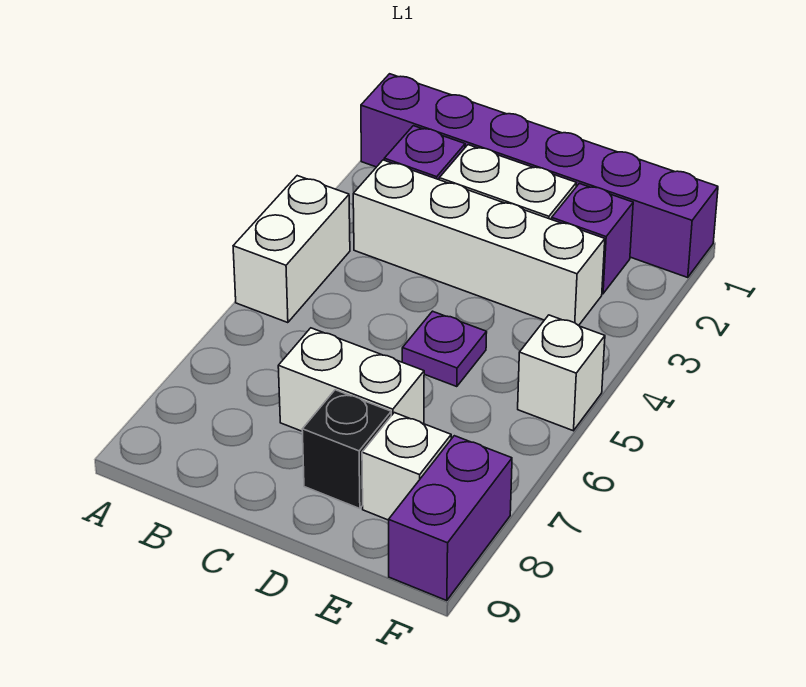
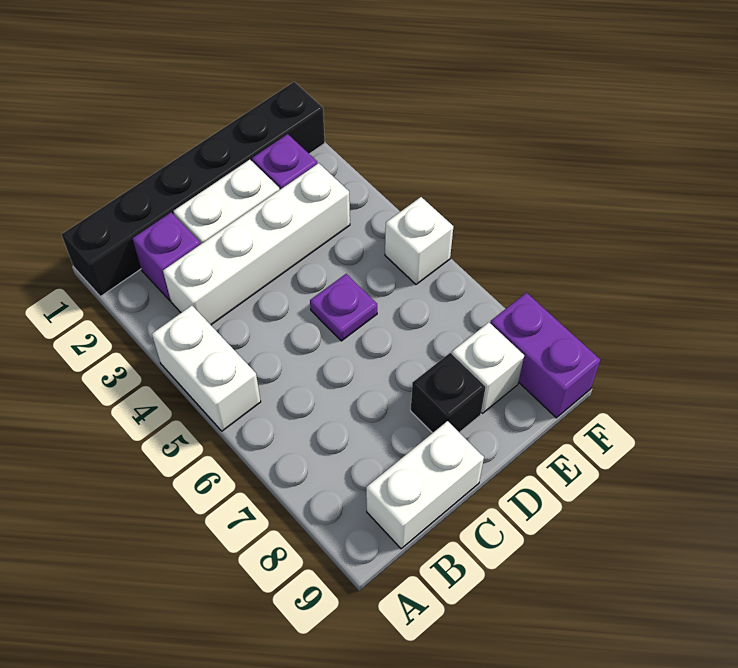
purple 1x6 brick [361,74,718,277] -> black 1x6 brick [61,82,325,297]
white 1x2 brick [278,328,424,431] -> white 1x2 brick moved to [366,421,484,549]

